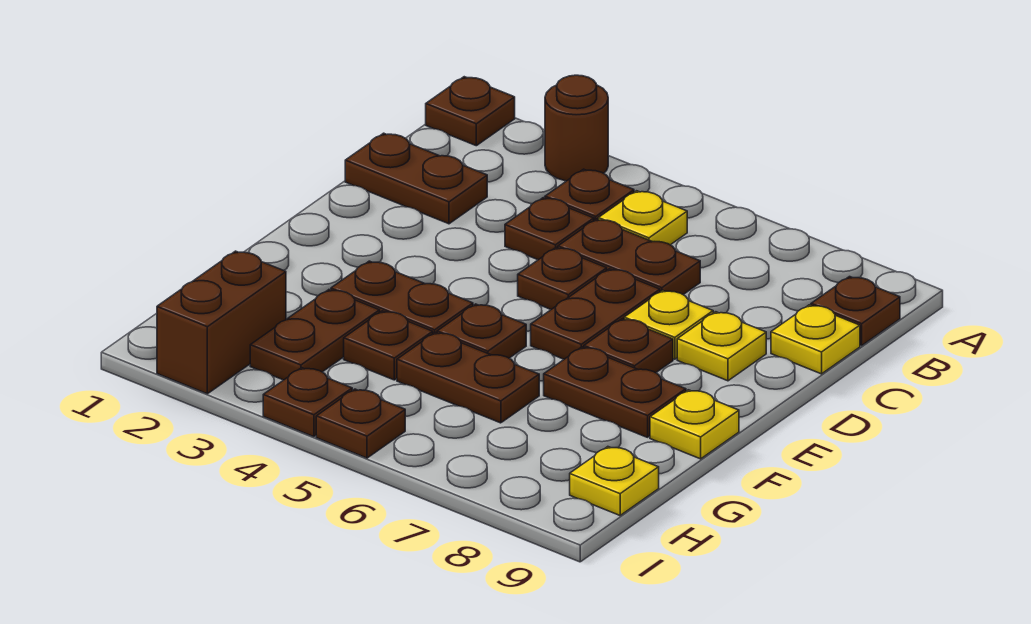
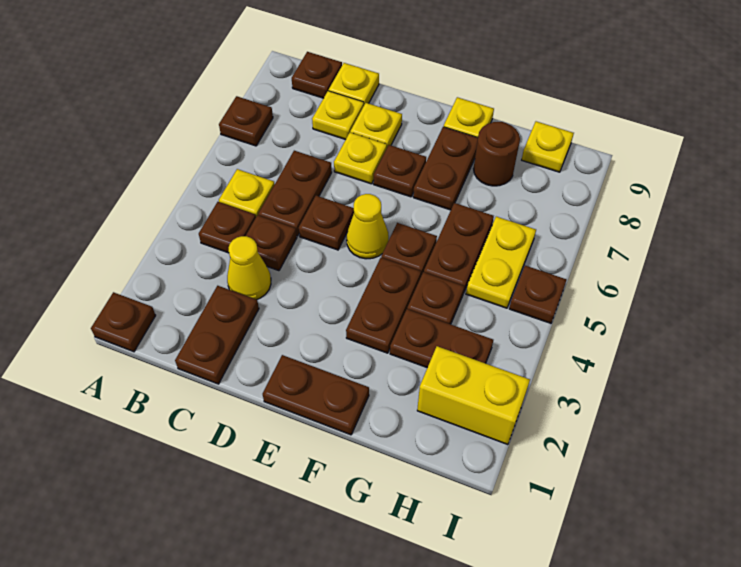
brown 1x1 round brick [545,75,608,181] -> brown 1x1 round brick moved to [474,122,520,186]
none -> yellow 1x1 cone [227,236,271,300]
none -> yellow 1x1 plate [312,91,364,140]
brown 1x2 plate [531,269,660,359] -> brown 1x2 plate moved to [263,355,369,435]
none -> yellow 1x1 cone [347,194,389,259]
brown 1x2 brick [157,251,286,394] -> yellow 1x2 brick [417,346,530,445]
none -> yellow 1x2 plate [466,217,536,308]
brown 1x1 plate [263,368,352,437] -> brown 1x1 plate moved to [219,96,273,146]

